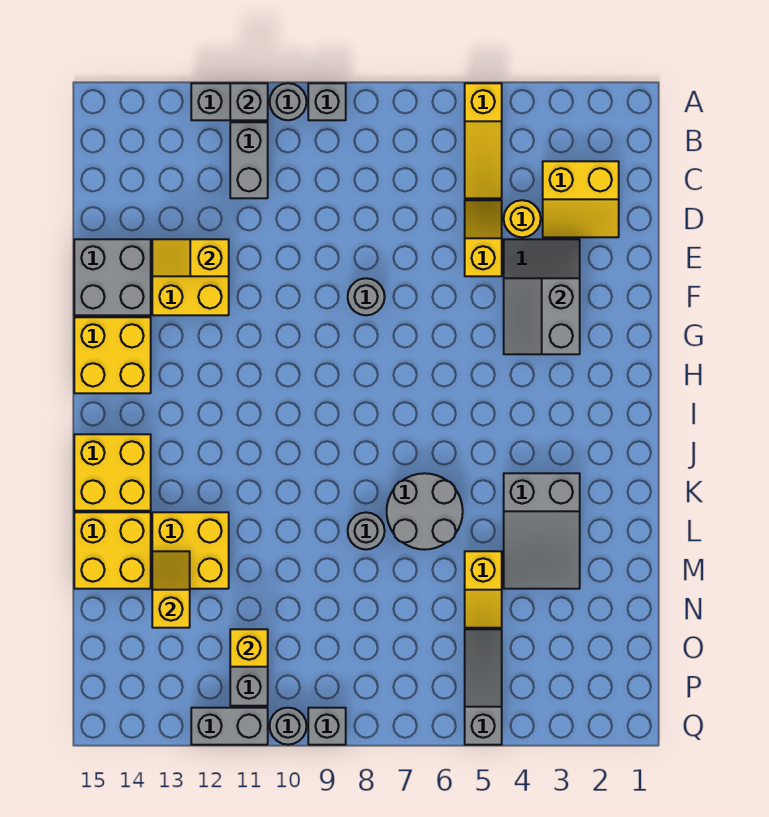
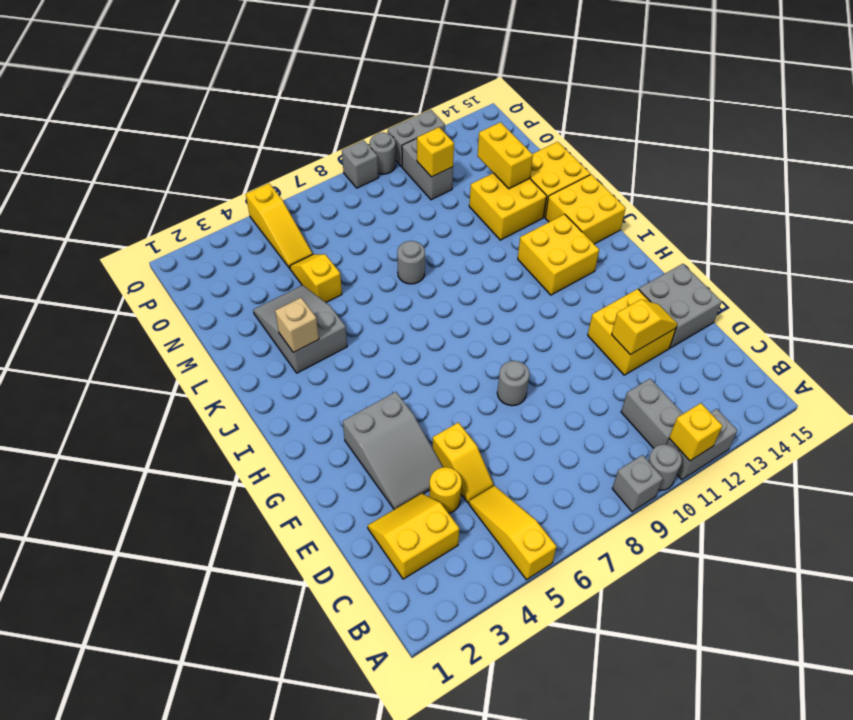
grey 1x1 brick [230,83,268,120] -> yellow 1x1 brick [669,403,722,461]
grey 2x2 slope [504,278,580,354] -> none
yellow 2x2 brick [74,317,151,393] -> yellow 2x2 brick moved to [518,214,599,295]
none -> tan 1x1 brick [275,298,319,353]
grey 2x2 round brick [387,473,463,550] -> none
yellow 1x2 slope [152,551,190,628] -> yellow 1x2 brick [477,122,533,189]
grey 1x3 slope [465,629,502,745] -> yellow 1x3 slope [246,183,313,268]

